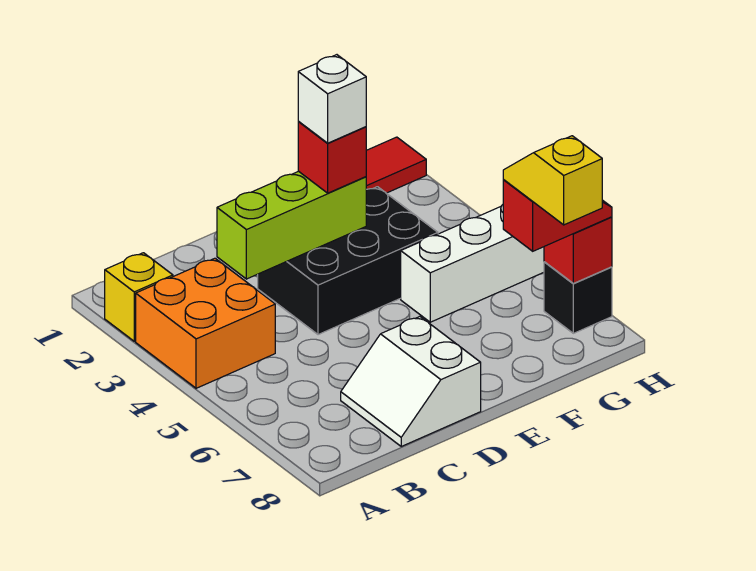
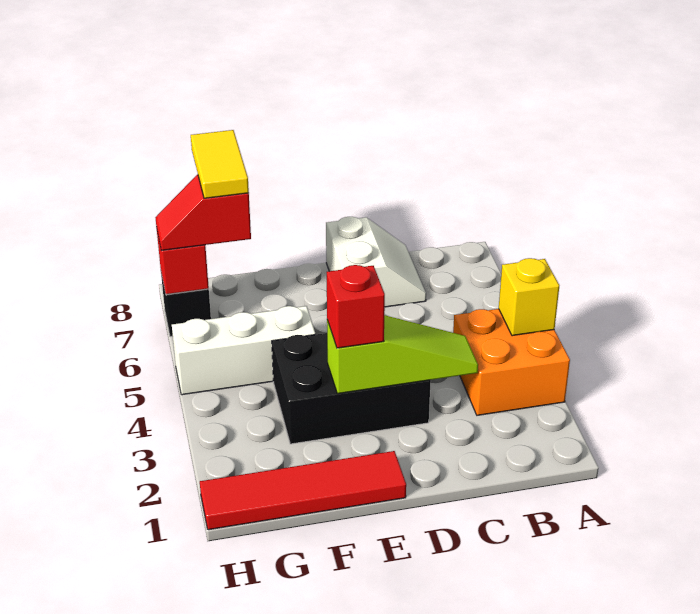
yellow 1x1 brick [105,253,173,341] -> yellow 1x1 brick moved to [499,258,559,336]
lime 1x3 brick [217,171,366,279] -> lime 1x3 slope [327,315,478,394]
white 1x1 brick [298,55,366,143] -> none
yellow 1x2 slope [503,136,602,225] -> yellow 1x2 tile [191,130,249,198]

